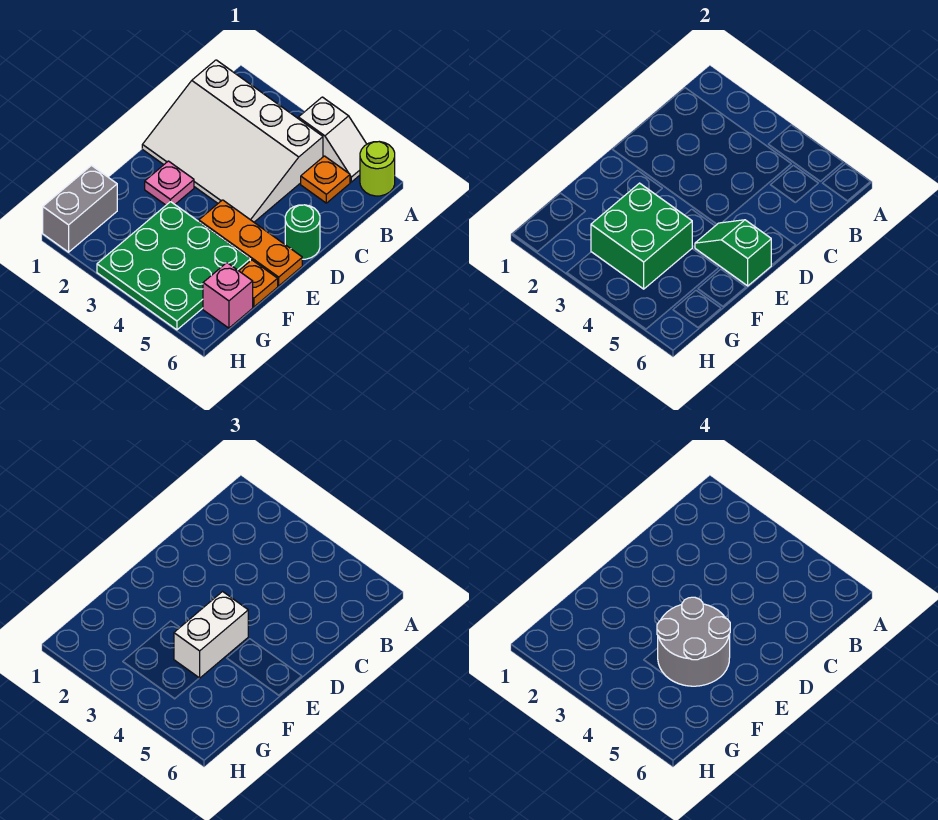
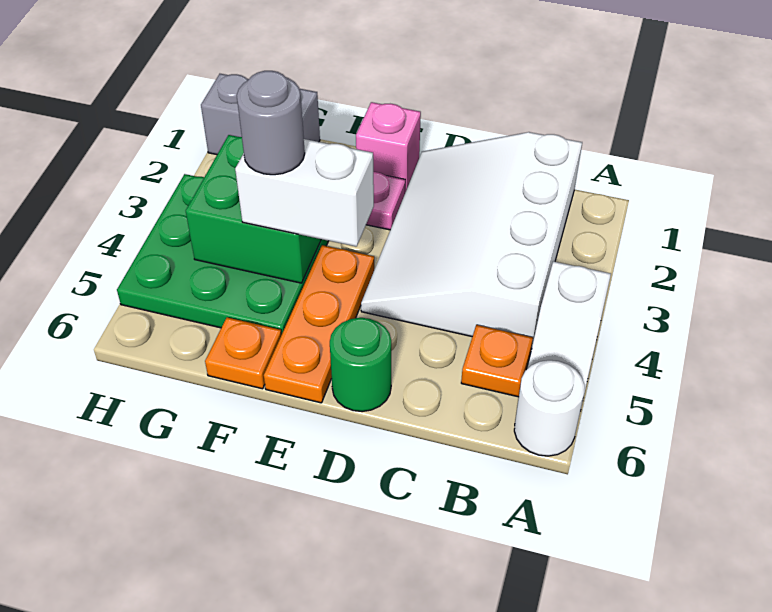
lime 1x1 round brick [360,142,395,196] -> white 1x1 round brick [514,360,585,456]
grey 2x2 round brick [657,597,730,686] -> grey 1x1 round brick [237,71,305,175]
green 1x2 slope [695,220,771,286] -> none
pink 1x1 brick [203,263,253,328] -> pink 1x1 brick moved to [356,102,421,192]

